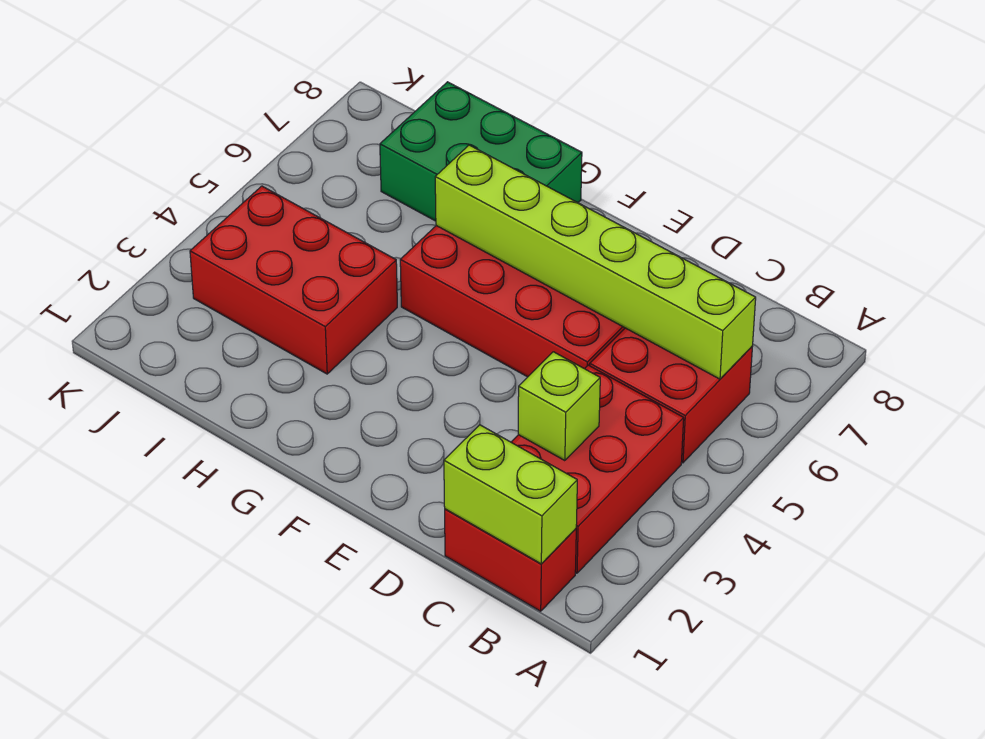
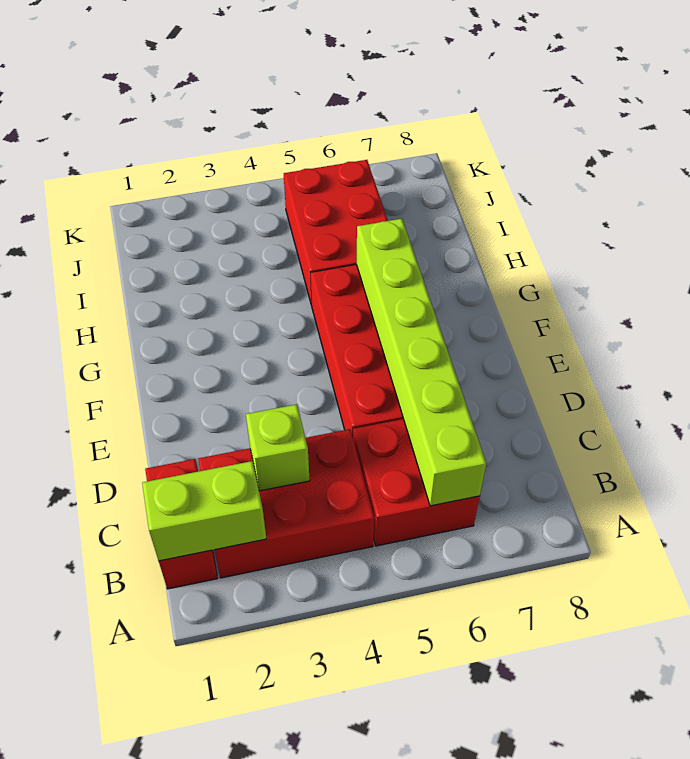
lime 1x2 brick [444,425,577,564] -> lime 1x2 brick turned to [142,461,266,561]
green 2x3 brick [380,82,582,221] -> none
red 2x3 brick [190,186,397,374] -> red 2x3 brick moved to [284,160,388,305]

